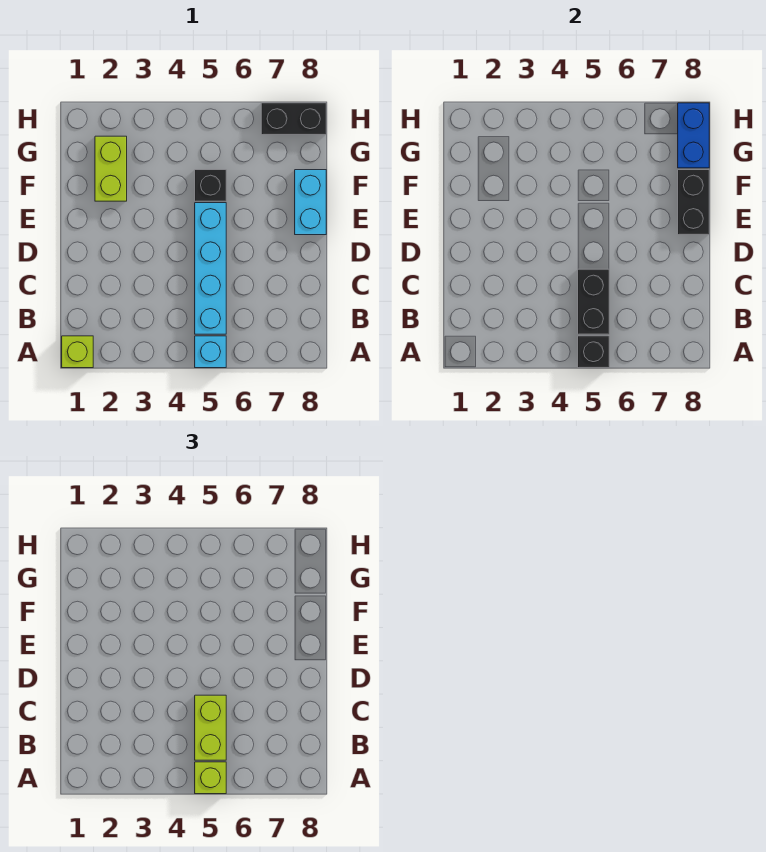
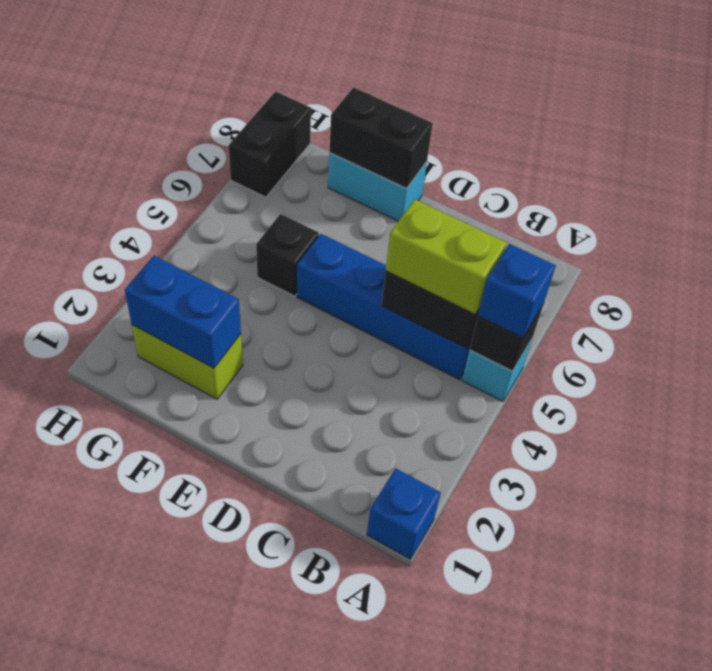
lime 1x1 brick [62,336,93,368] -> blue 1x1 brick [367,468,441,559]
lime 1x1 brick [195,762,226,794] -> blue 1x1 brick [478,244,556,338]
cyan 1x4 brick [195,203,226,334] -> blue 1x4 brick [297,234,471,380]
blue 1x2 brick [678,103,709,168] -> blue 1x2 brick moved to [125,256,241,368]

